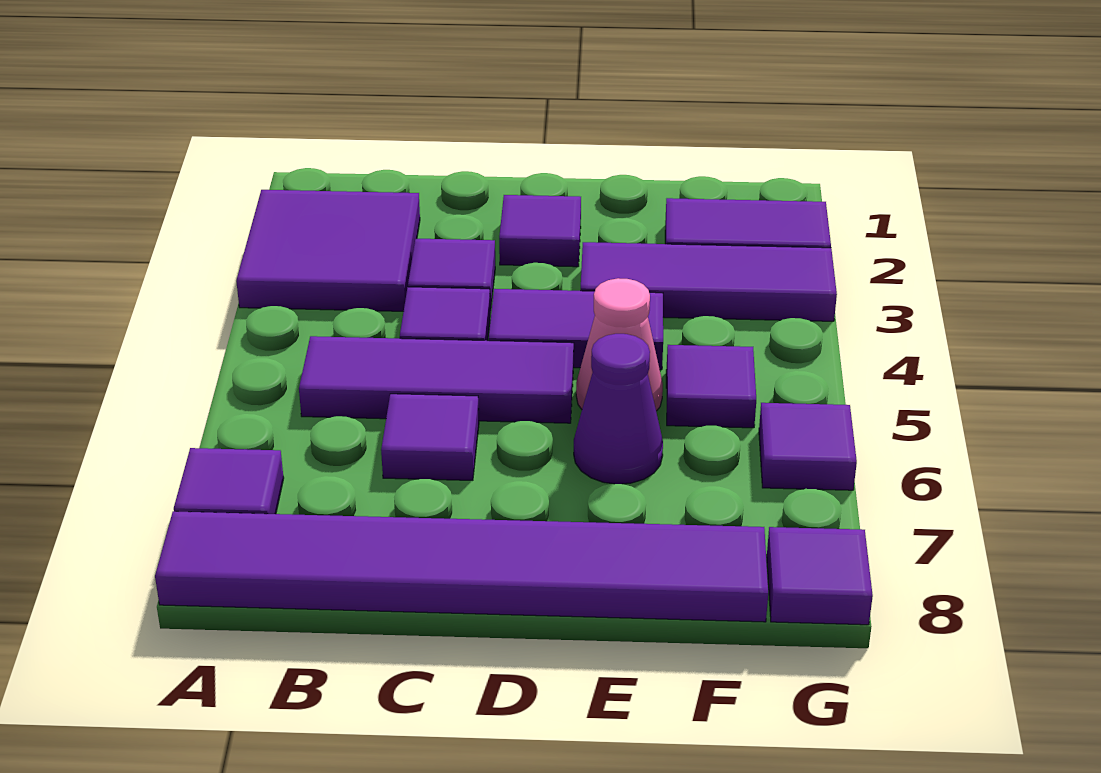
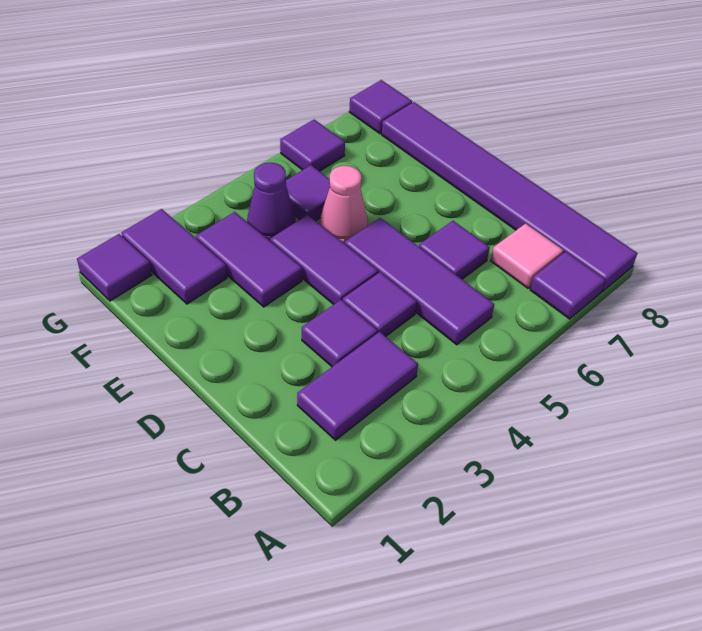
purple 2x2 tile [236,190,420,311] -> purple 1x2 tile [297,332,418,440]
none -> pink 1x1 tile [491,224,564,288]
purple 1x1 tile [499,195,581,267] -> purple 1x1 tile moved to [77,234,152,301]
purple 1x3 tile [580,242,837,321] -> purple 1x2 tile [196,212,302,307]
purple 1x1 cone [574,334,663,484] -> purple 1x1 cone moved to [247,162,296,240]

